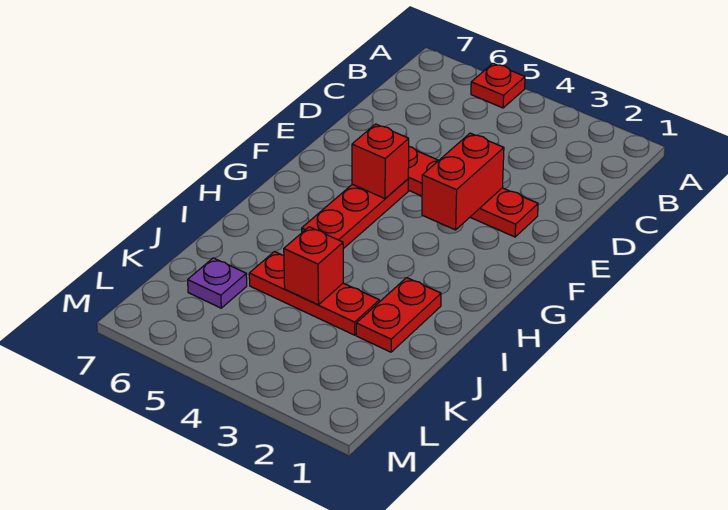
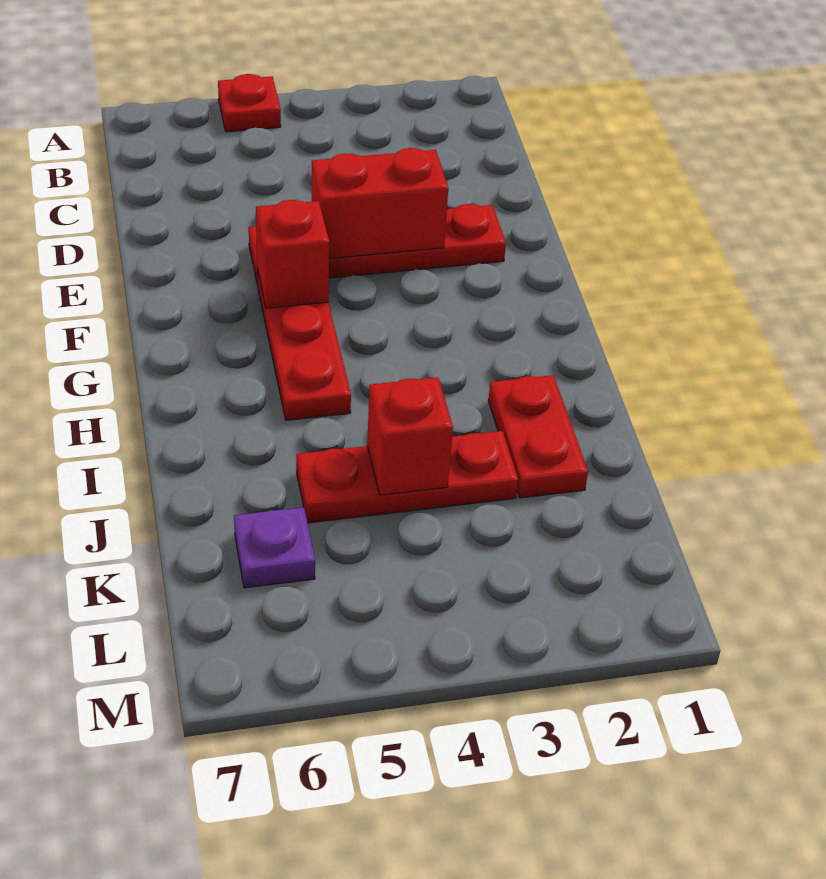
red 1x2 brick [422,133,504,230] -> red 1x2 brick turned to [312,148,448,258]

